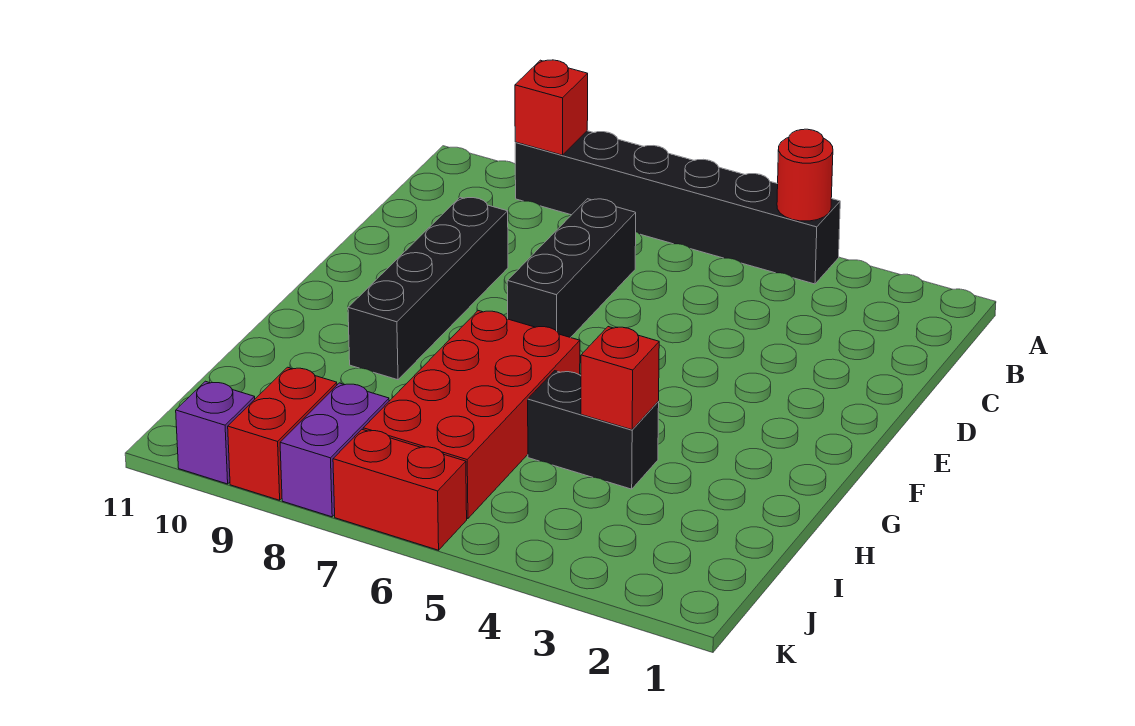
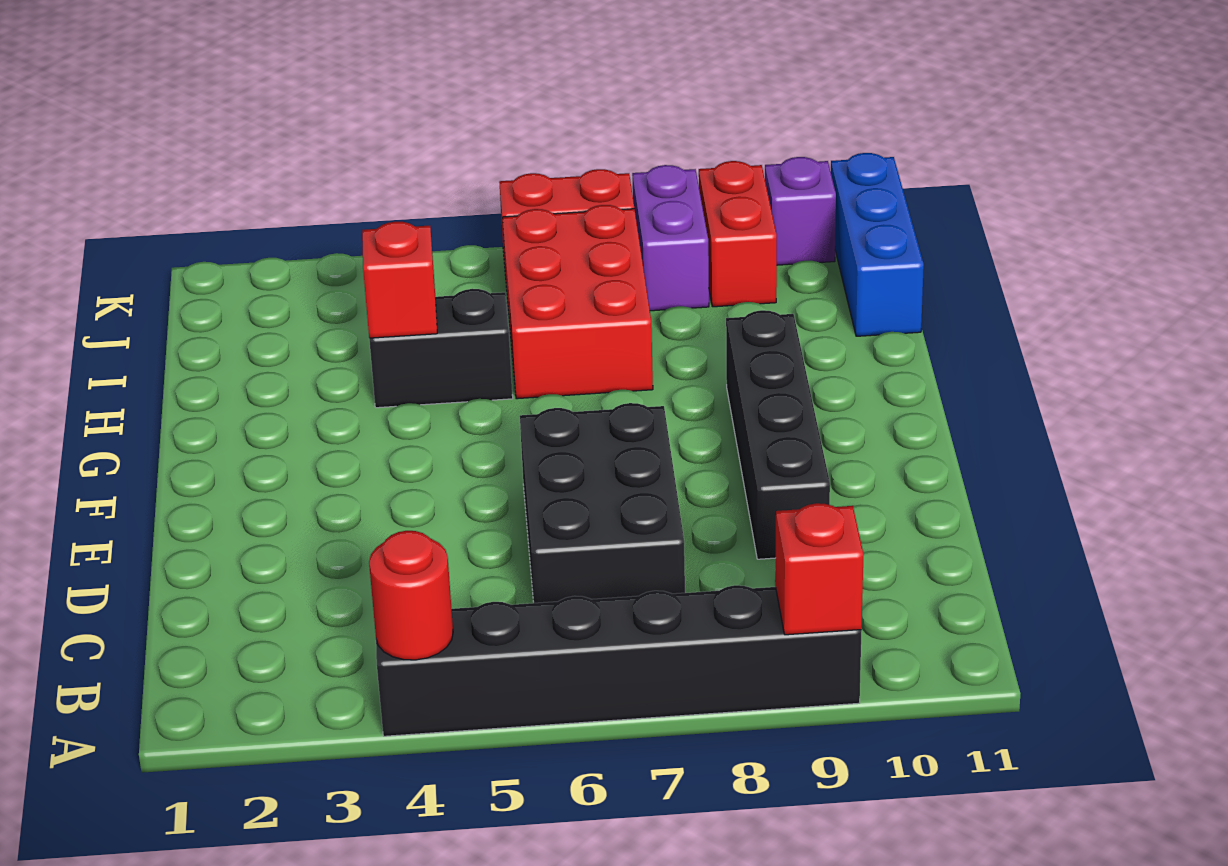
black 1x3 brick [507,199,636,338] -> black 2x3 brick [520,403,685,603]
red 2x4 brick [363,311,580,519] -> red 2x3 brick [503,205,653,399]
none -> blue 1x3 brick [831,153,924,336]

